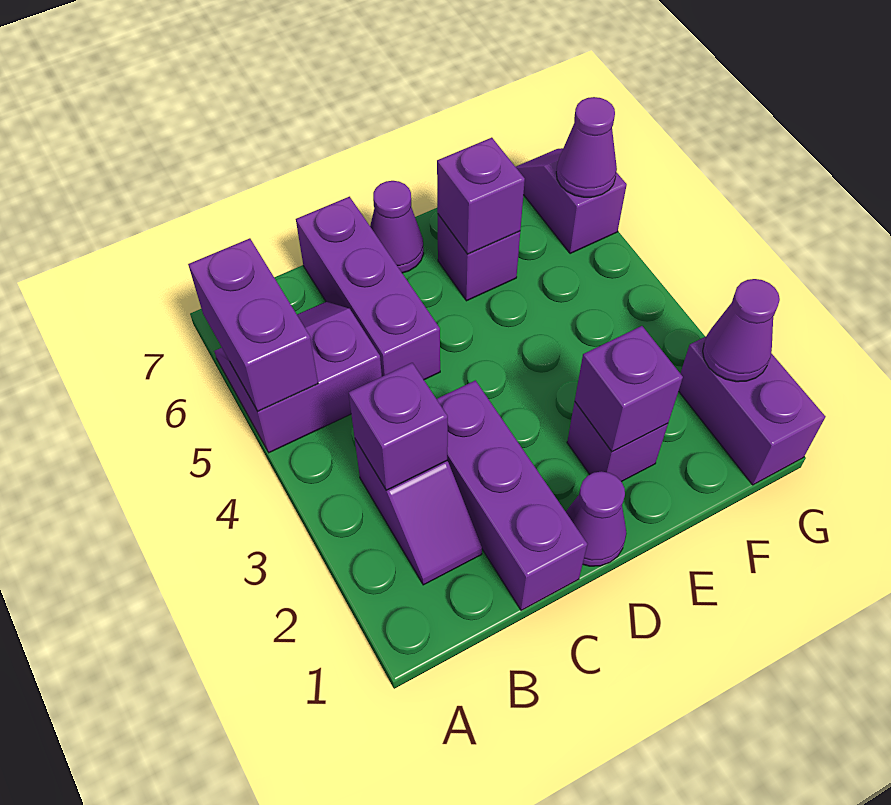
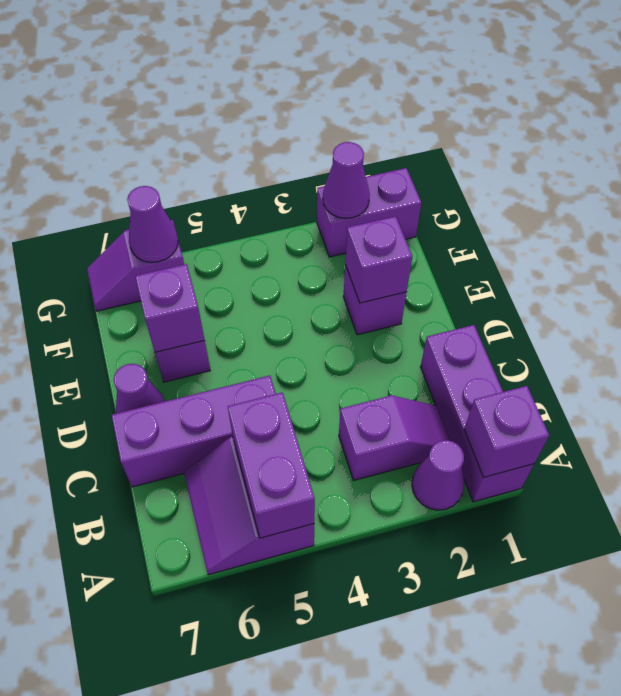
purple 1x2 brick [188,238,318,411] -> purple 1x2 brick turned to [228,392,315,538]
purple 1x1 brick [349,363,448,490] -> purple 1x1 brick moved to [464,386,549,477]
purple 1x3 brick [437,380,587,610] -> purple 1x3 brick turned to [420,325,534,502]
purple 1x1 cone [566,471,626,566] -> purple 1x1 cone moved to [412,440,465,510]

